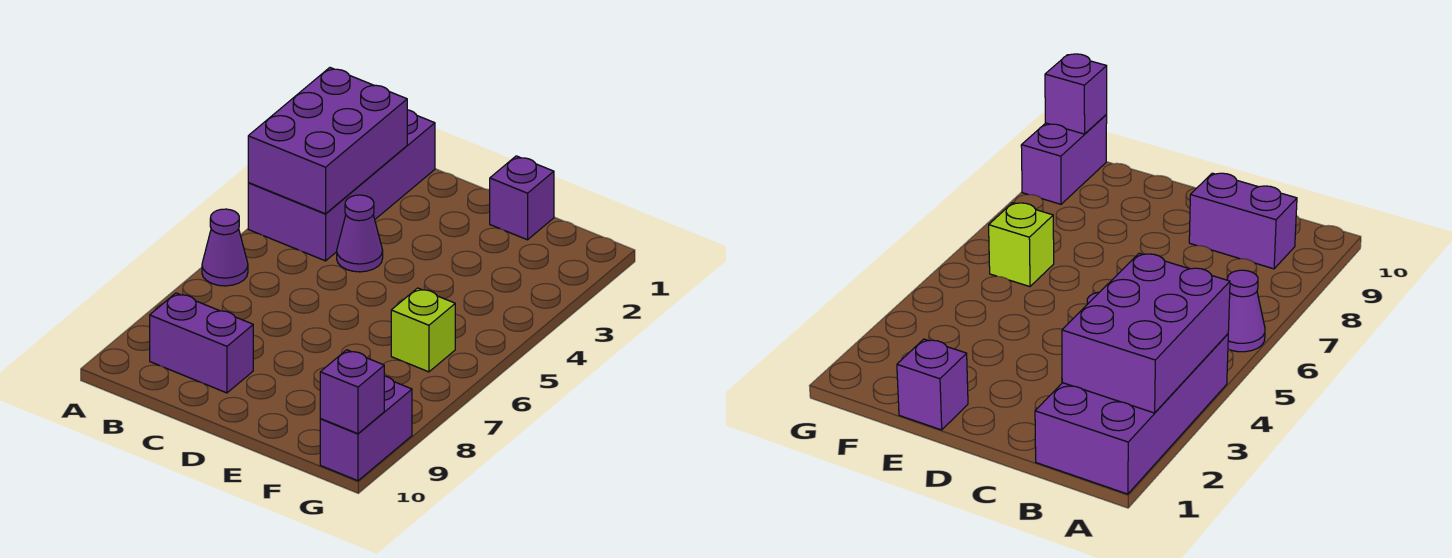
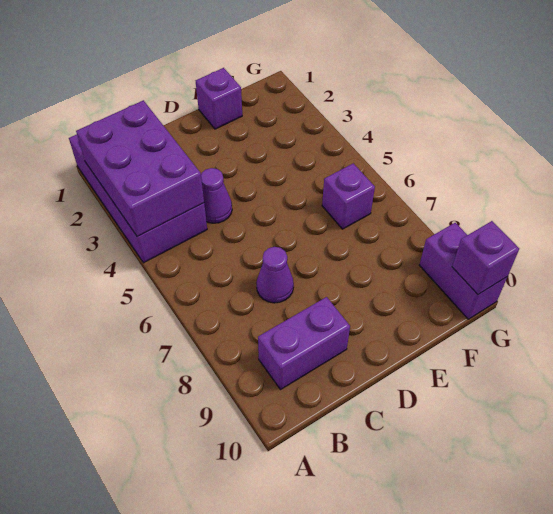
purple 1x1 cone [202,209,248,286] -> purple 1x1 cone moved to [256,247,294,303]
lime 1x1 brick [391,288,455,372] -> purple 1x1 brick [322,163,375,229]

